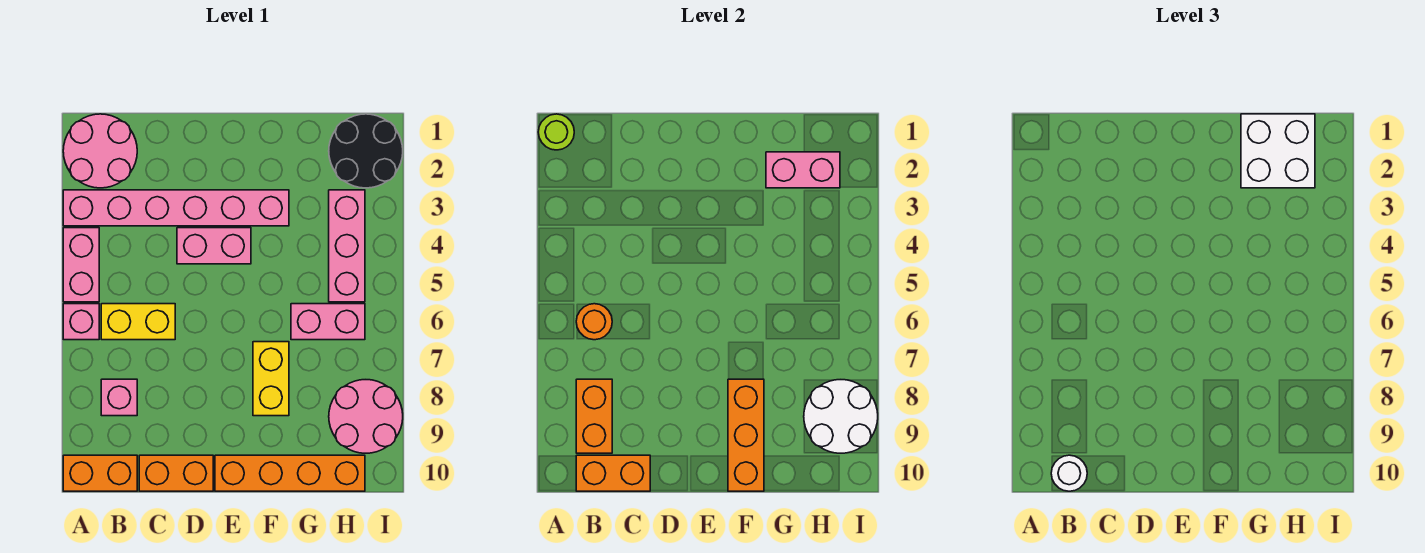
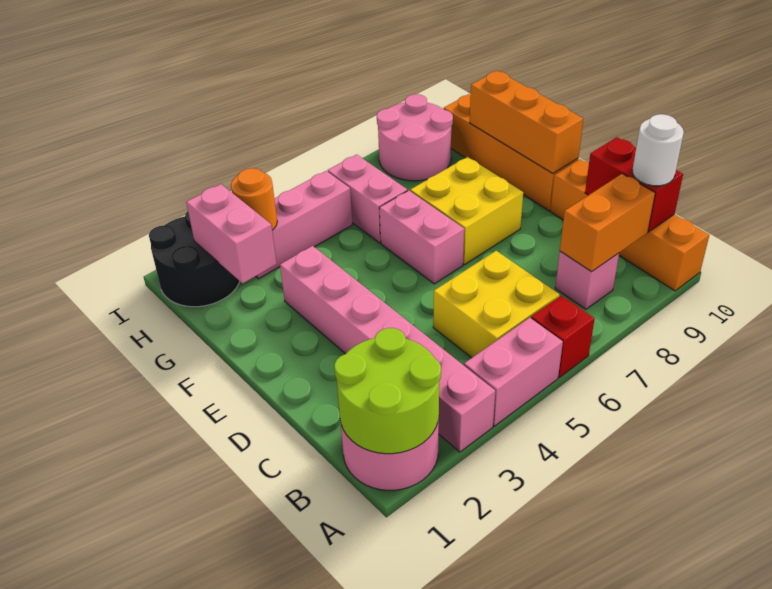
lime 1x1 round brick [538,114,574,150] -> lime 2x2 round brick [334,328,441,454]
pink 1x1 brick [63,304,99,340] -> red 1x1 brick [531,296,595,377]
yellow 1x2 brick [101,304,175,340] -> yellow 2x2 brick [433,251,560,358]
orange 1x1 round brick [576,304,612,340] -> orange 1x1 round brick moved to [231,168,277,230]
orange 1x2 brick [576,455,650,491] -> red 1x2 brick [585,137,683,232]
pink 1x2 brick [177,228,251,264] -> pink 1x2 brick moved to [379,191,464,284]
yellow 1x2 brick [253,342,289,416] -> yellow 2x2 brick [410,157,523,265]
orange 1x3 brick [728,379,764,491] -> orange 1x3 brick turned to [470,71,583,174]
white 2x2 brick [1241,114,1315,188] -> none
white 2x2 round brick [804,380,878,453] -> none

